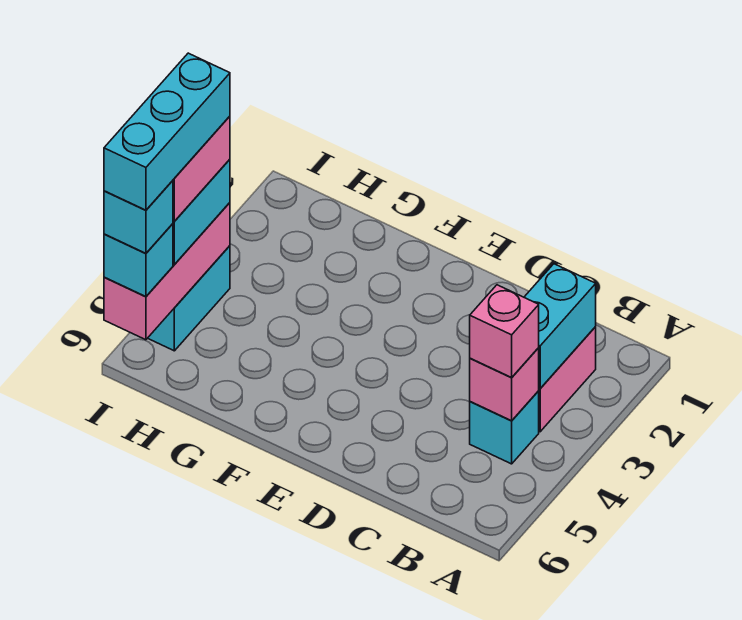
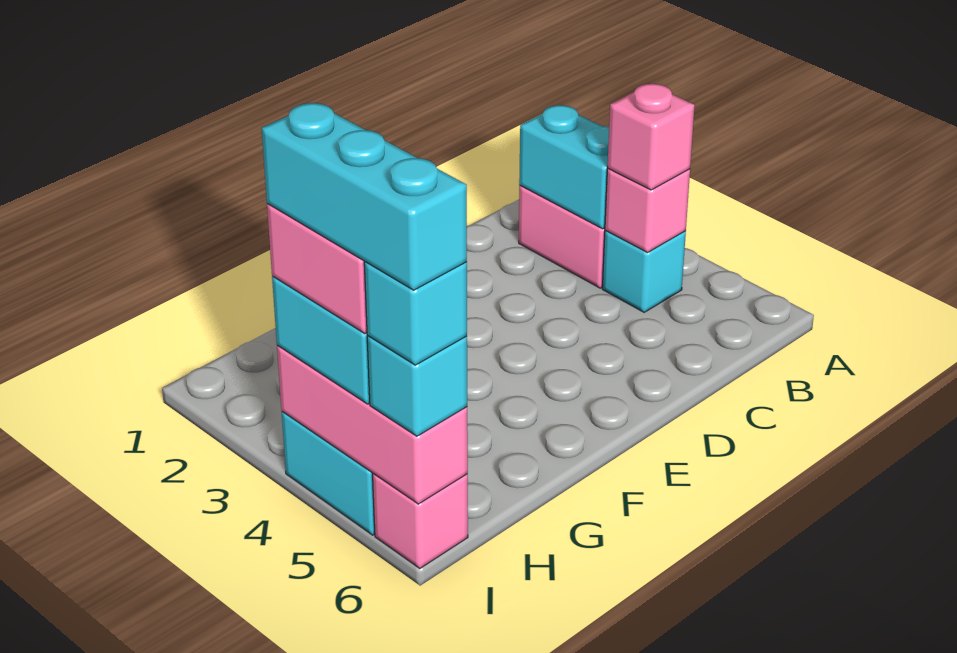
none -> pink 1x1 brick [373,474,468,568]

